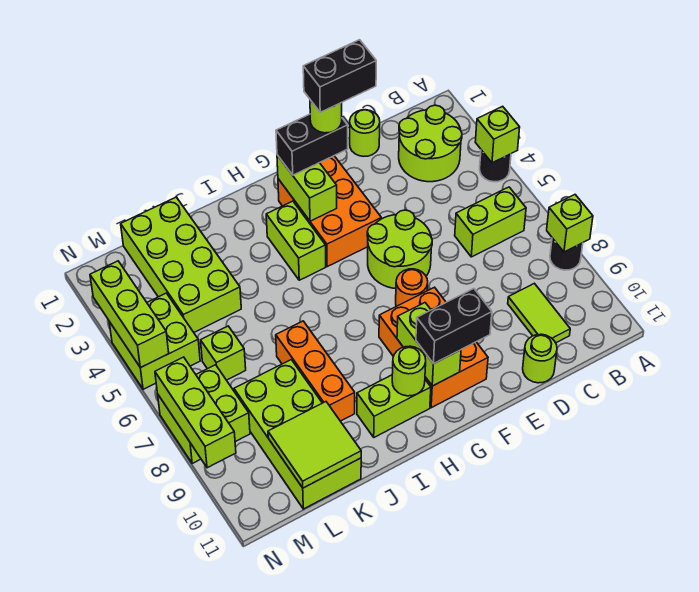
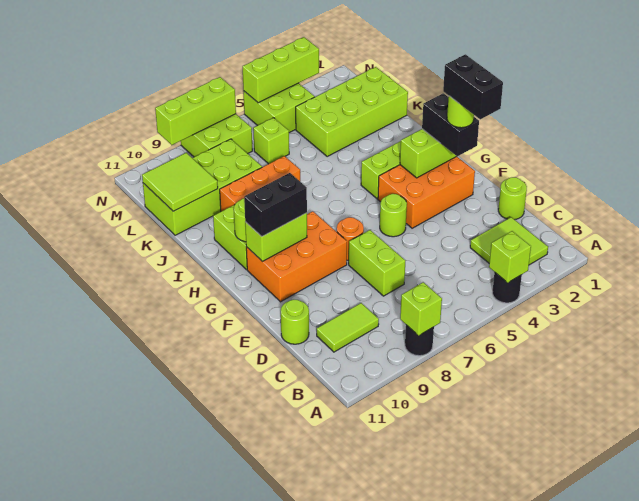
lime 2x2 round brick [399,105,462,182] -> lime 2x2 tile [470,217,548,265]
lime 1x2 brick [455,187,526,257] -> lime 1x2 brick moved to [349,230,405,296]
lime 2x2 round brick [367,210,432,289] -> lime 1x1 round brick [380,194,407,237]
black 1x2 brick [416,289,492,364] -> black 1x2 brick turned to [244,173,307,236]

